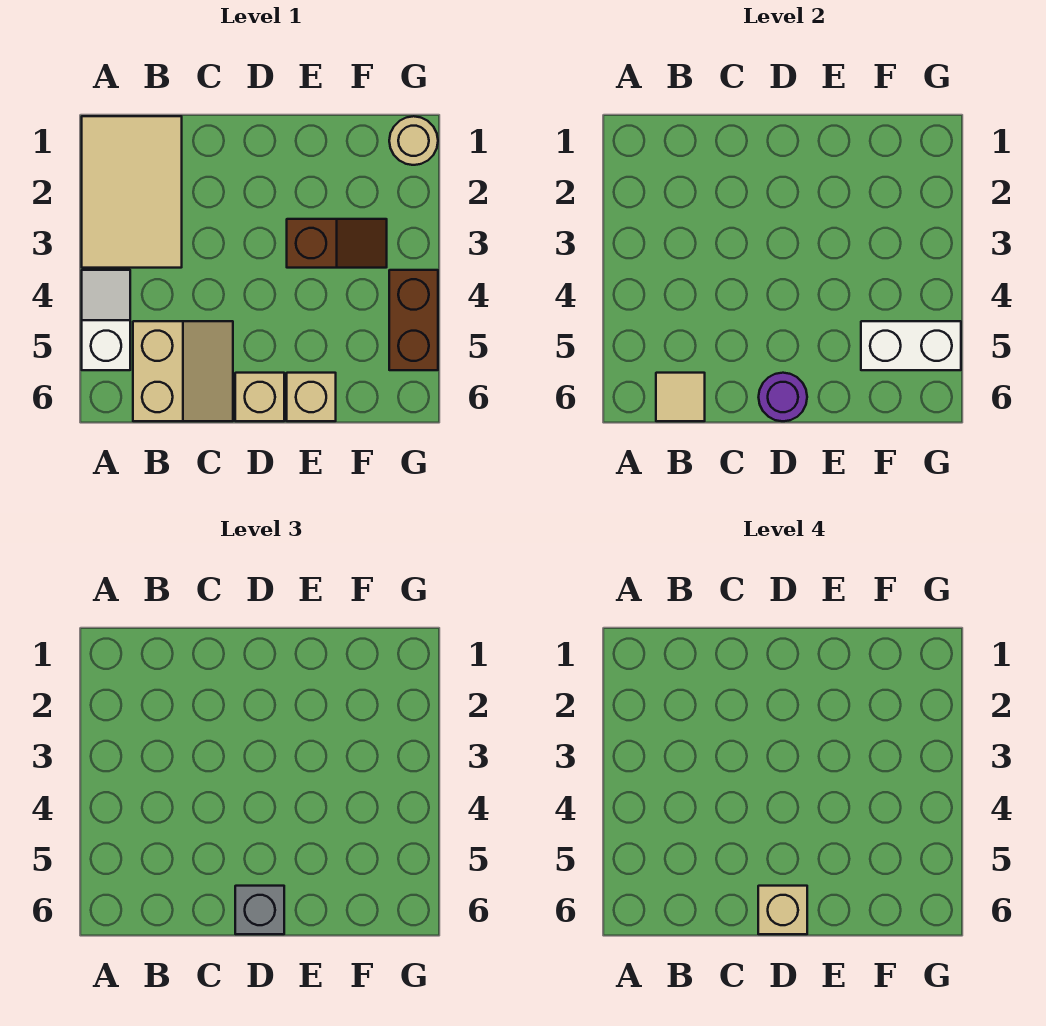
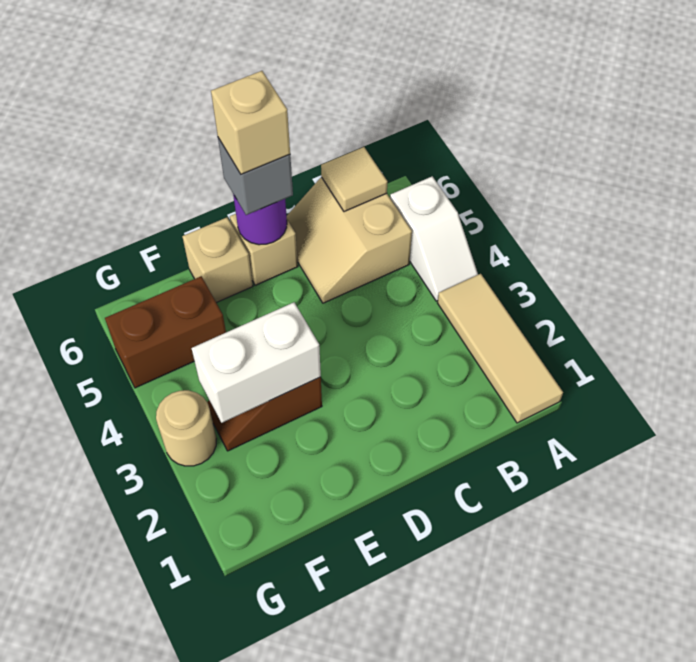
tan 2x3 tile [82,116,182,268] -> tan 1x3 tile [438,274,563,423]
white 1x2 brick [861,321,961,370] -> white 1x2 brick moved to [191,302,321,423]
tan 1x1 round brick [389,116,438,165] -> tan 1x1 round brick moved to [156,390,217,466]
brown 1x2 brick [389,270,438,370] -> brown 1x2 brick turned to [105,276,226,388]

